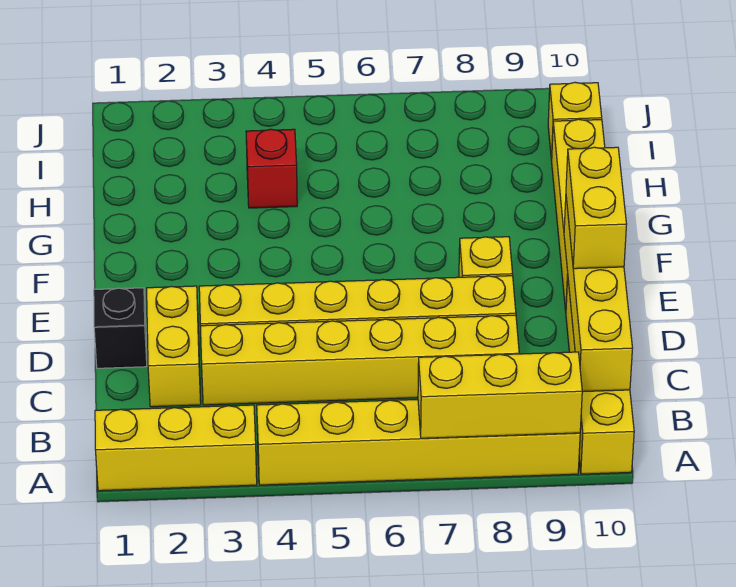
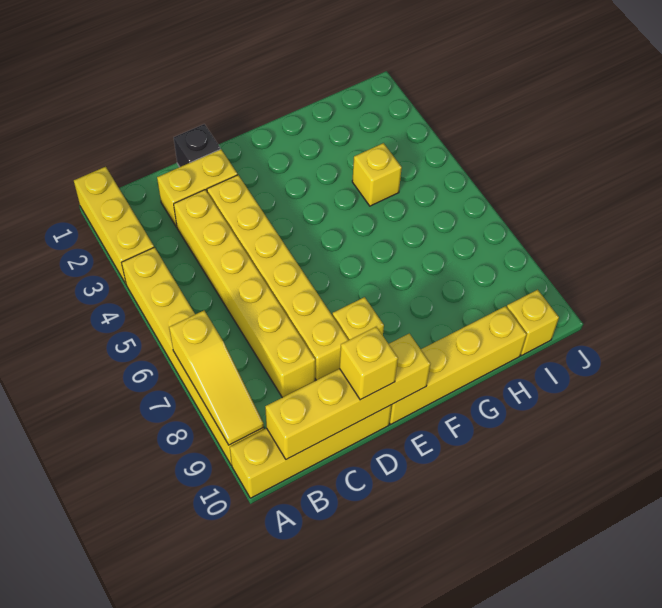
yellow 1x3 brick [418,352,582,438] -> yellow 1x3 slope [169,311,264,445]
yellow 1x2 brick [566,147,627,269] -> yellow 1x1 brick [340,327,398,400]
red 1x1 brick [246,129,297,208] -> yellow 1x1 brick [352,143,402,206]

